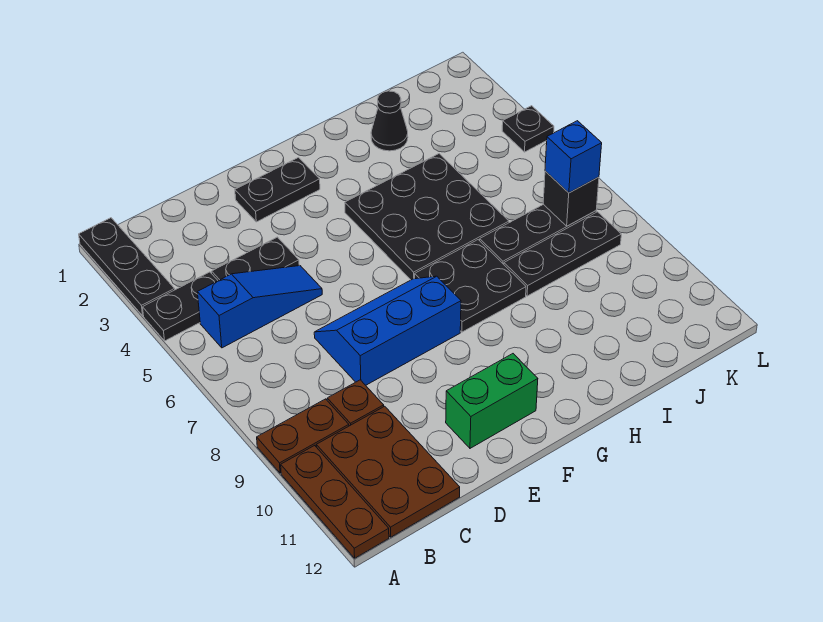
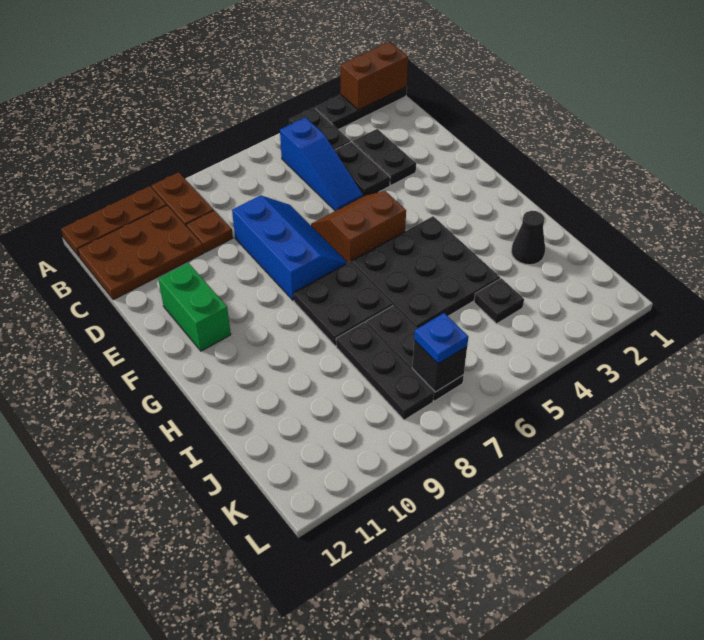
none -> brown 1x2 brick [340,42,408,110]
black 1x2 plate [235,158,320,222] -> black 1x2 plate moved to [353,129,416,185]
none -> brown 2x2 slope [311,191,406,262]
blue 1x1 brick [545,121,602,193] -> blue 1x1 plate [414,313,468,364]
black 1x1 plate [502,106,554,152] -> black 1x1 plate moved to [474,278,524,324]

